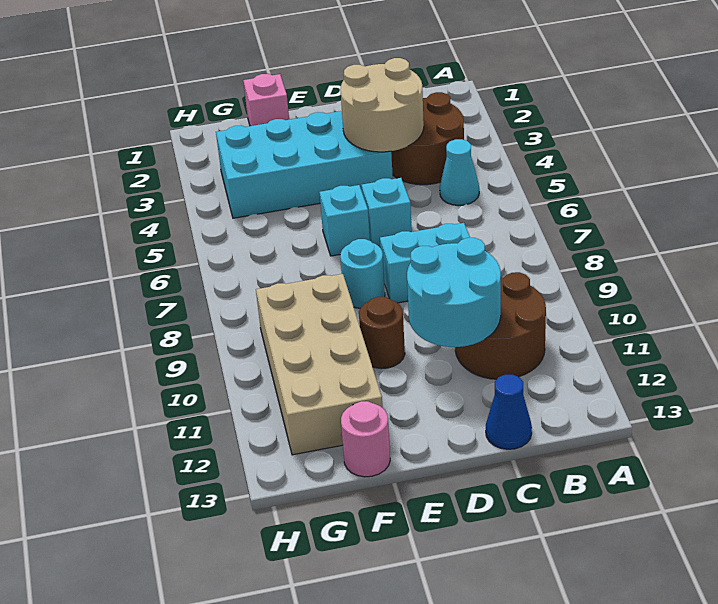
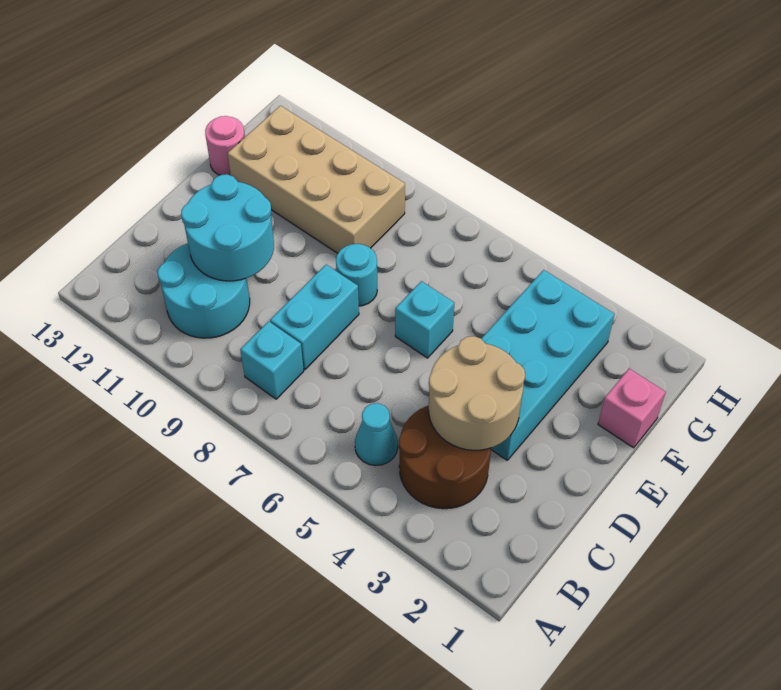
brown 2x2 round brick [455,272,546,379] -> cyan 2x2 round brick [158,243,250,338]
blue 1x1 cone [486,375,532,449] -> none
cyan 1x1 brick [362,178,412,247] -> cyan 1x1 brick moved to [240,321,304,399]
brown 1x1 round brick [359,297,405,369] -> none

